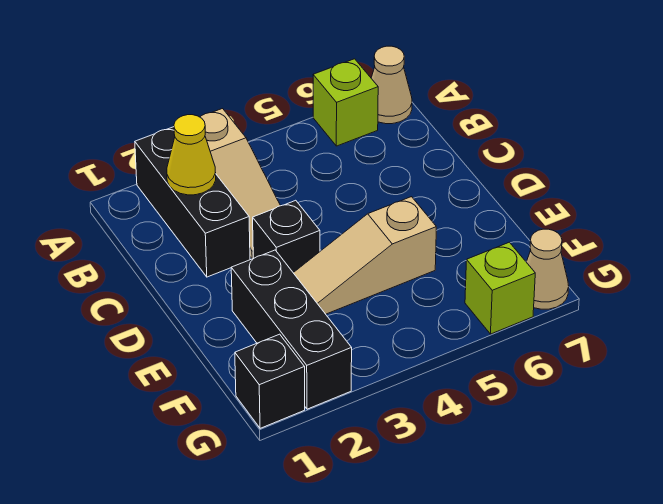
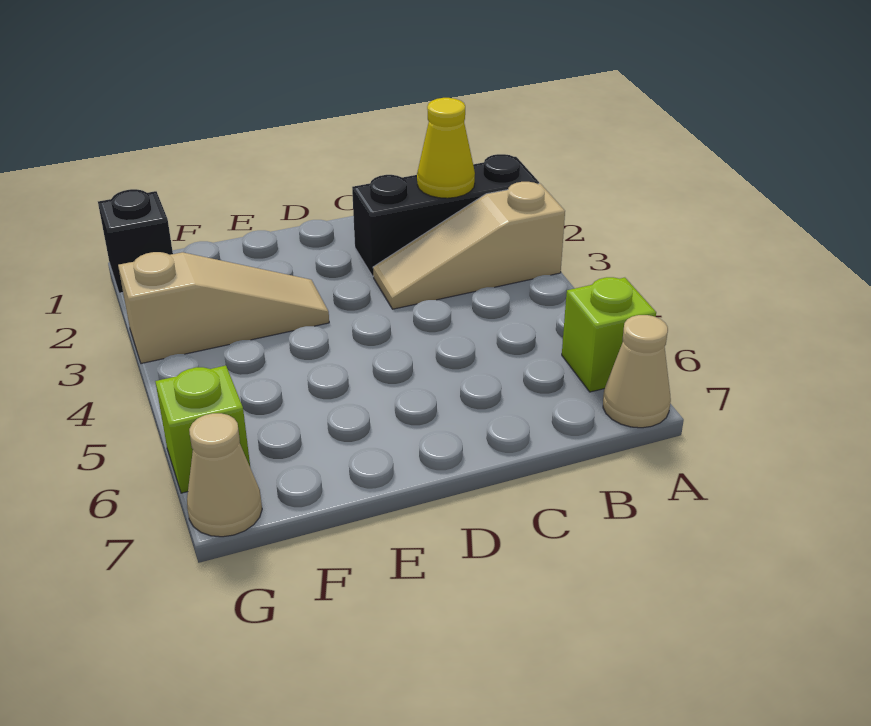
black 1x1 brick [253,200,320,273] -> none
black 1x3 brick [231,250,352,409] -> none
tan 1x3 slope [294,197,436,314] -> tan 1x3 slope turned to [118,252,329,364]

